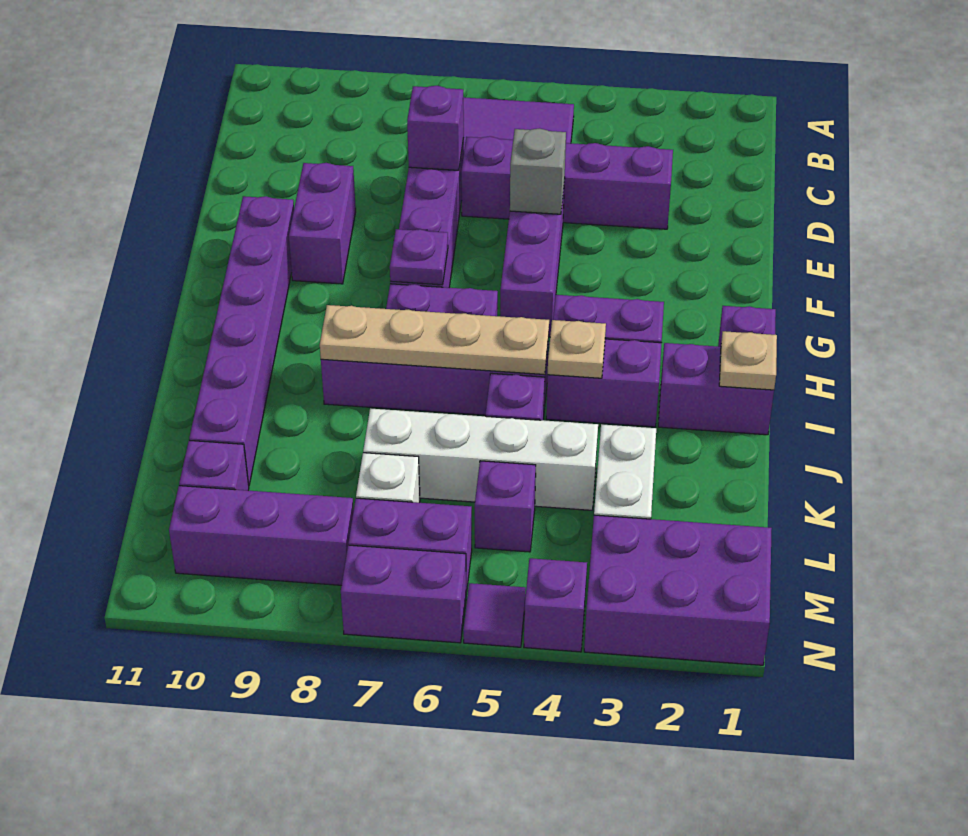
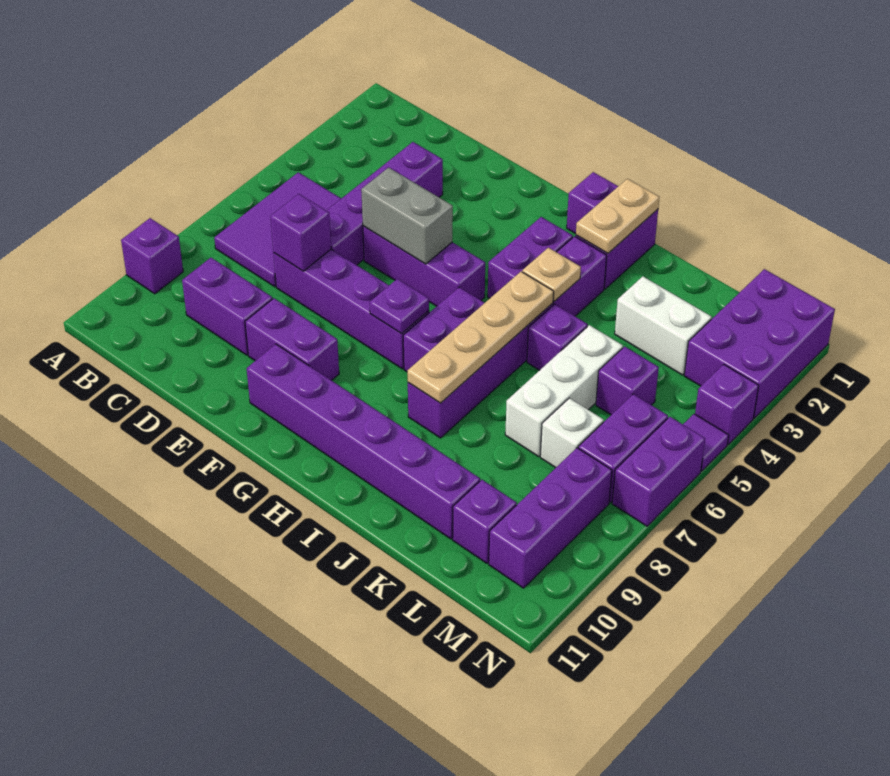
none -> purple 1x1 brick [121,218,183,294]
none -> purple 1x2 brick [182,258,272,355]
grey 1x1 brick [510,128,566,214] -> grey 1x2 brick [361,167,453,264]
tan 1x1 plate [719,331,777,390] -> tan 1x2 plate [576,179,660,253]
white 1x4 brick [363,409,598,510] -> white 1x3 brick [505,325,623,456]

